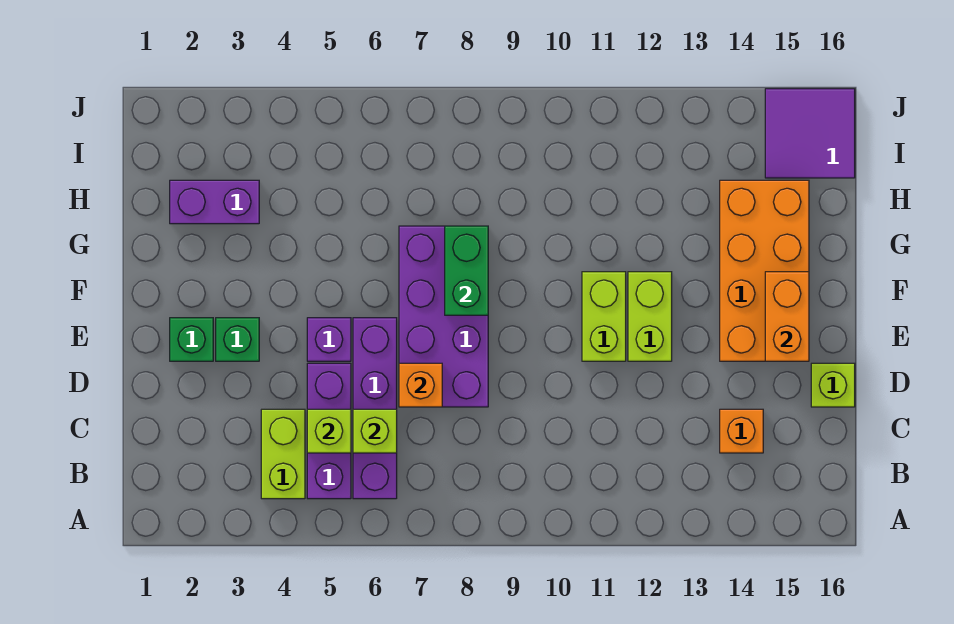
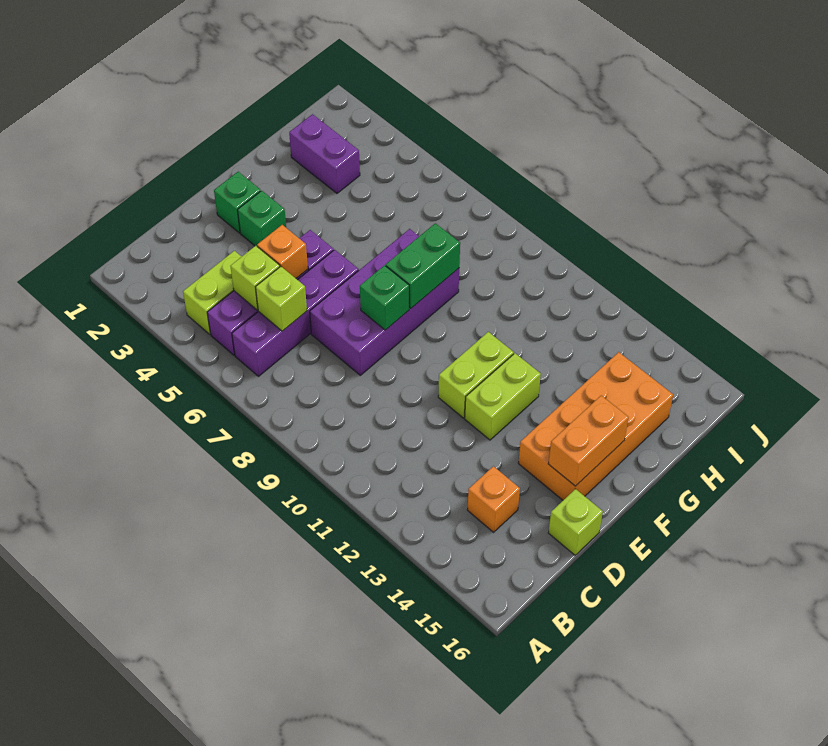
orange 1x1 brick [399,363,442,407] -> orange 1x1 brick moved to [257,225,308,278]
none -> green 1x1 brick [360,265,409,330]
purple 2x2 tile [765,89,855,178] -> none

